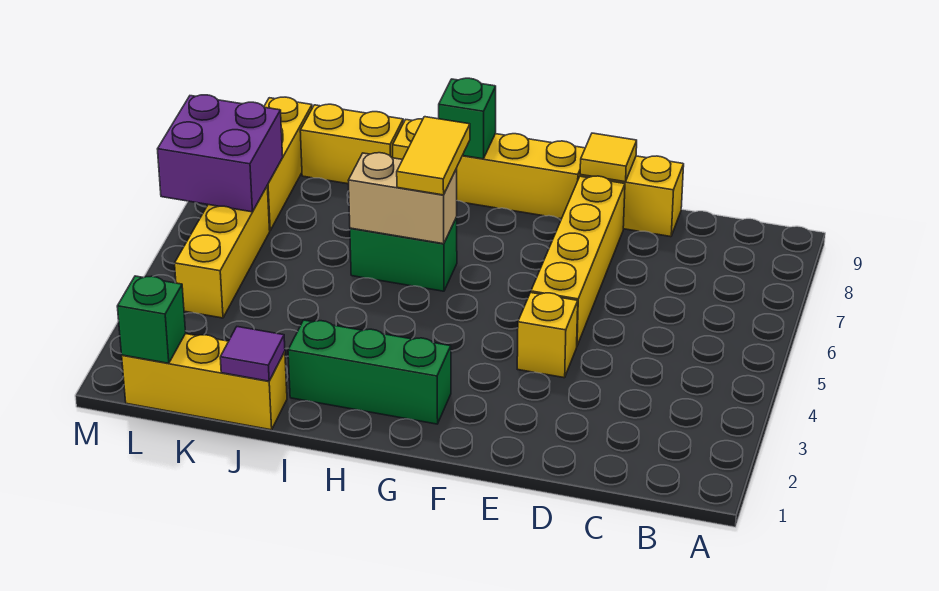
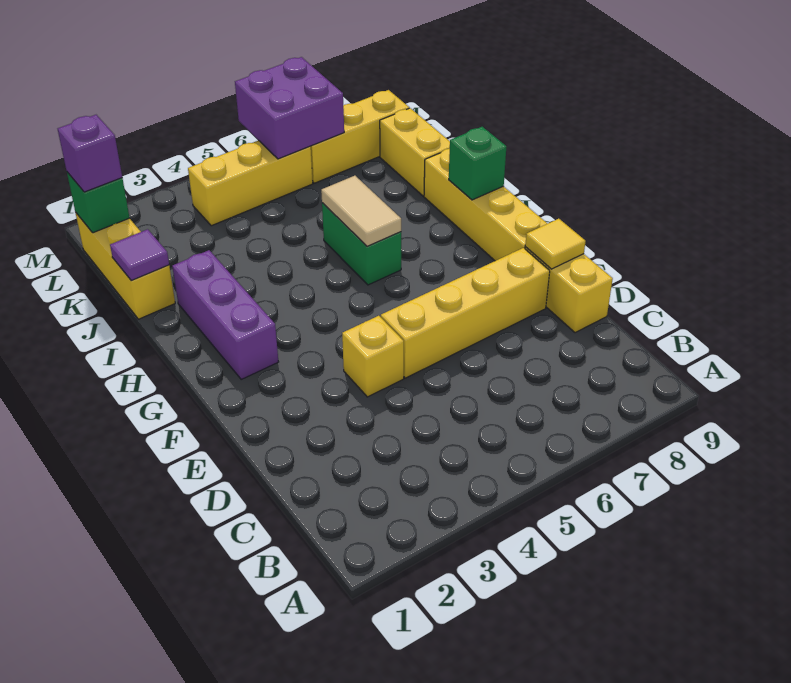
green 1x3 brick [288,320,451,424] -> purple 1x3 brick [172,250,278,379]
tan 1x2 brick [348,153,457,244] -> tan 1x2 tile [321,176,401,246]
yellow 1x2 tile [397,117,470,195] -> none
none -> purple 1x1 brick [58,115,122,192]

